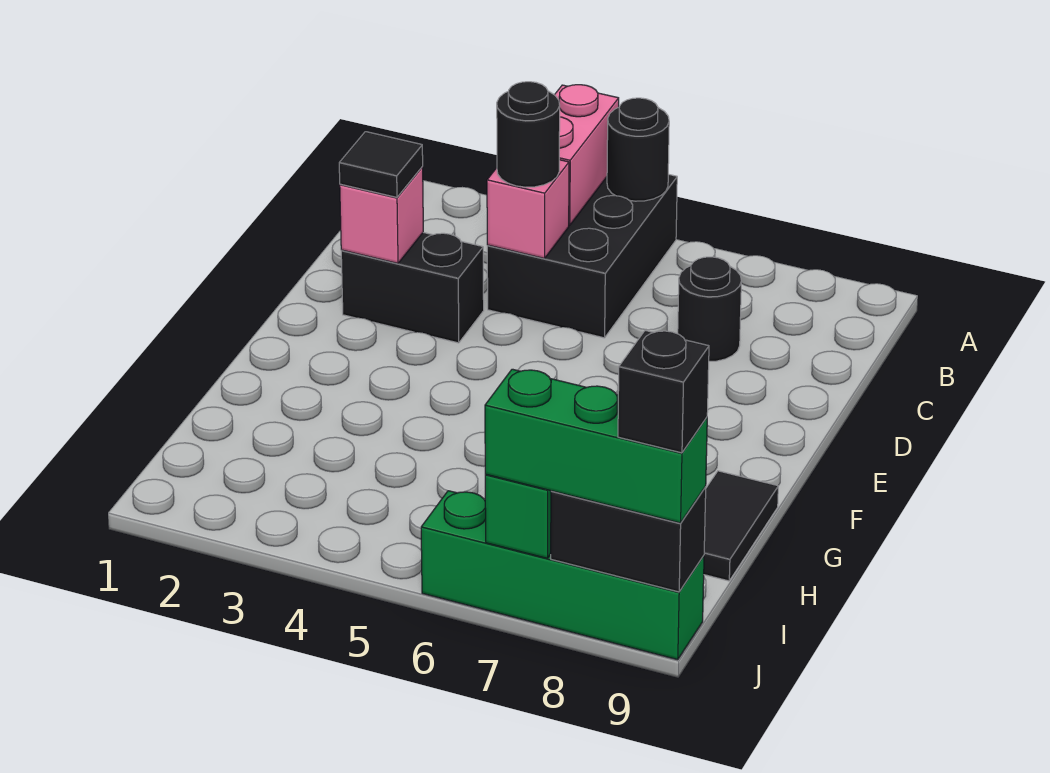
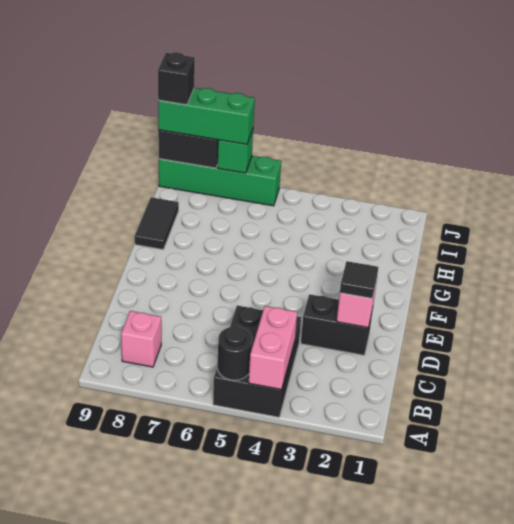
pink 1x1 brick [487,160,569,258] -> pink 1x1 brick moved to [121,311,161,367]
black 1x1 round brick [497,82,560,187] -> none
black 1x1 round brick [678,257,741,361] -> none

